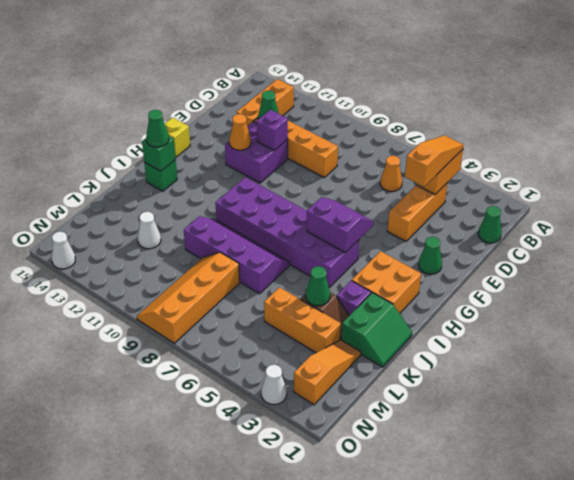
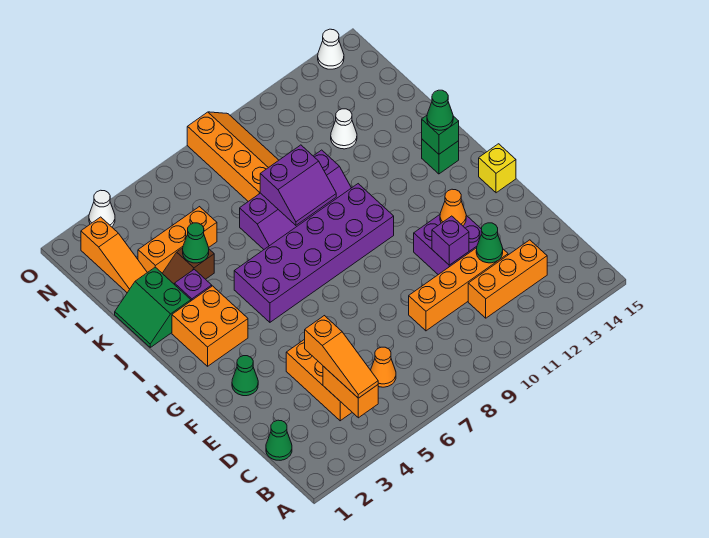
orange 1x3 brick [237,79,294,126] -> orange 1x3 brick turned to [468,240,547,318]
purple 2x2 slope [307,197,374,253] -> purple 2x2 slope moved to [260,145,336,225]

